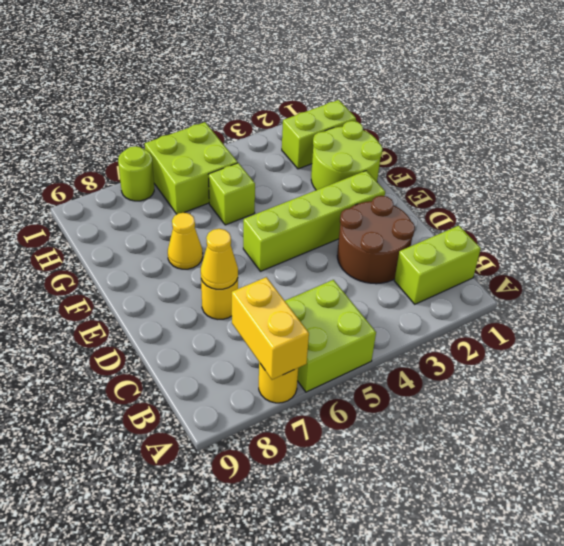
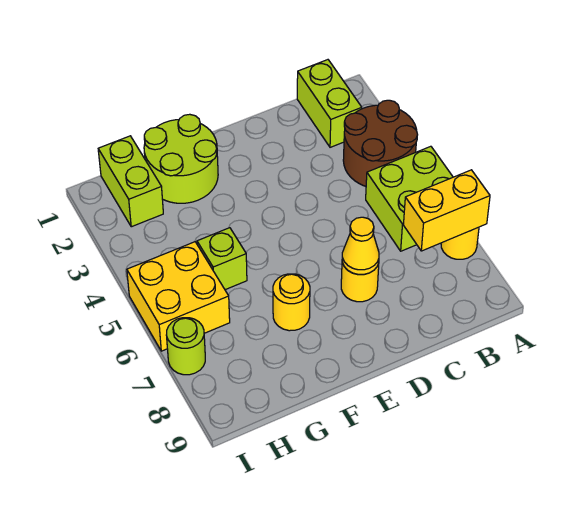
brown 2x2 round brick [337,196,415,284] -> brown 2x2 round brick moved to [343,100,418,186]
lime 1x4 brick [243,171,385,271] -> none
yellow 1x1 cone [168,213,203,269] -> yellow 1x1 round brick [273,274,310,331]
lime 2x2 brick [145,122,238,214] -> yellow 2x2 brick [127,242,230,351]

